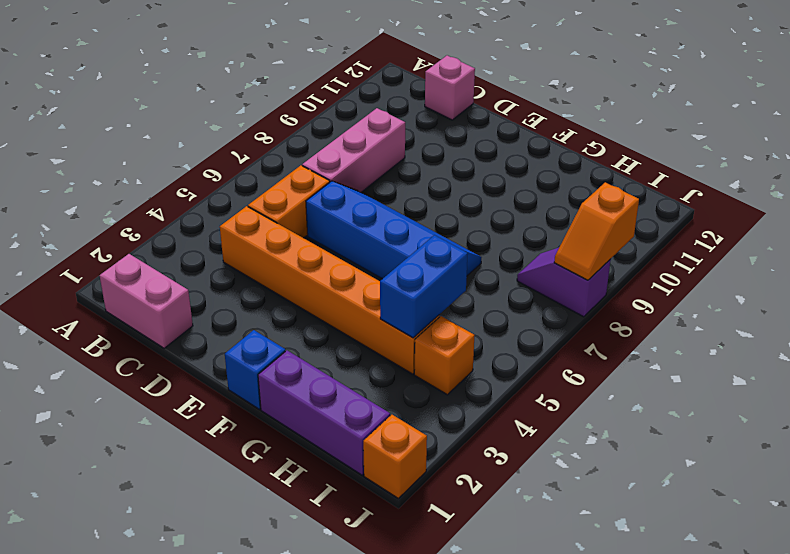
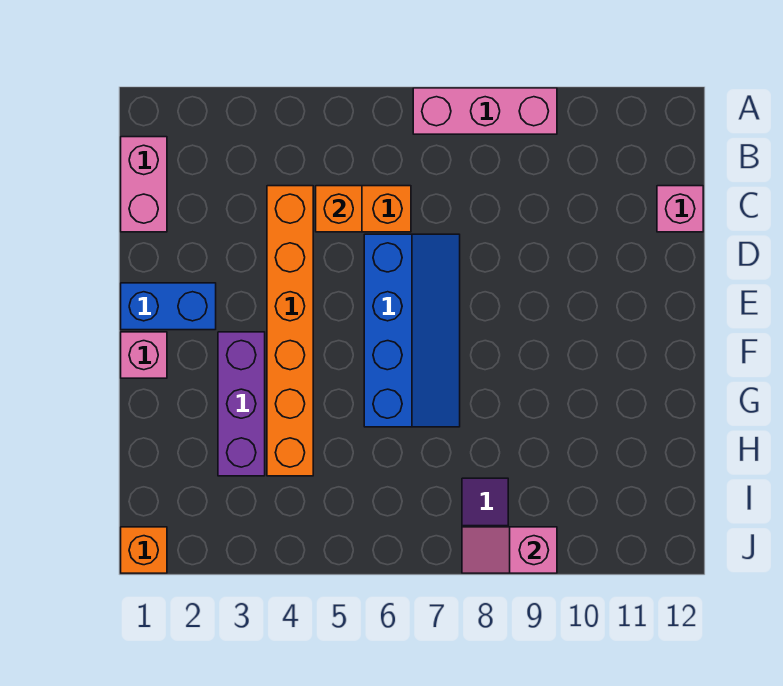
pink 1x3 brick [302,108,405,192] -> pink 1x3 brick moved to [413,88,557,134]
blue 1x1 brick [225,330,285,409] -> pink 1x1 brick [121,332,167,378]
purple 1x3 brick [258,350,390,475] -> purple 1x3 brick moved to [218,332,265,476]
blue 1x2 brick [380,235,468,338] -> blue 1x2 brick moved to [121,283,216,330]
orange 1x1 brick [414,316,475,395] -> orange 1x1 brick moved to [316,186,362,232]
orange 1x2 slope [554,182,639,280] -> pink 1x2 slope [462,527,557,573]

